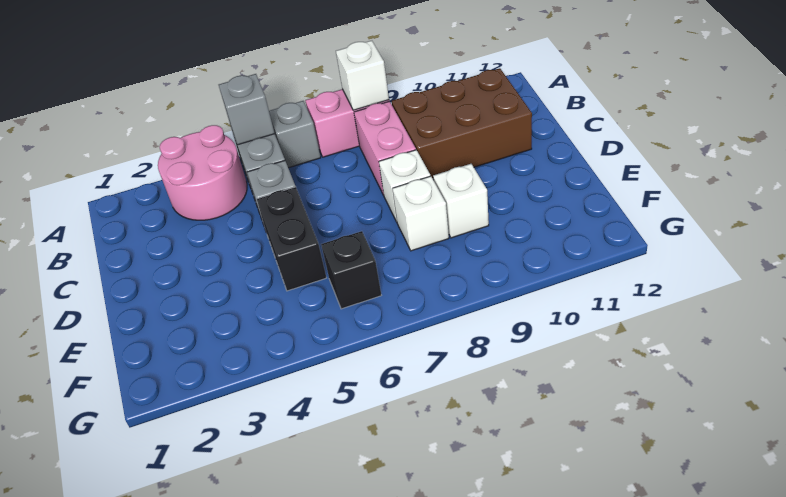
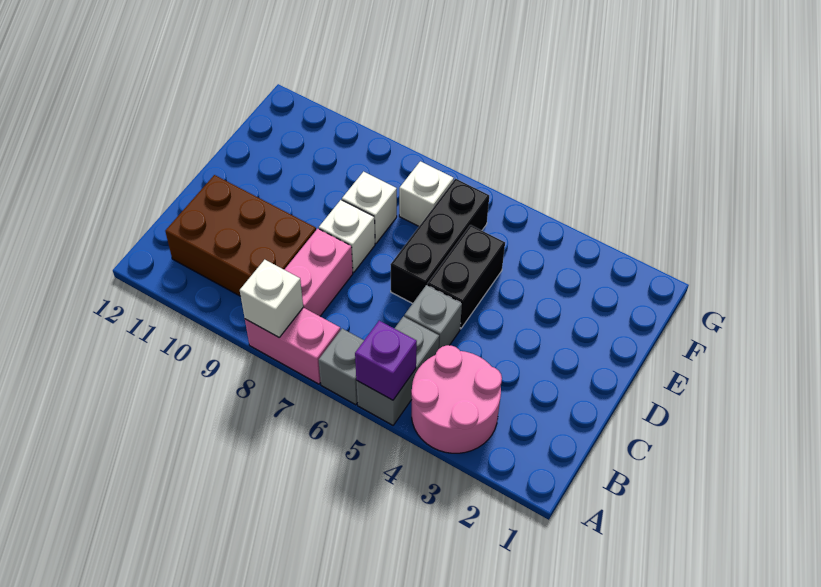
grey 1x1 brick [219,74,275,145] -> purple 1x1 brick [355,321,417,400]
white 1x1 brick [433,164,489,238] -> white 1x1 brick moved to [399,161,454,226]
black 1x1 brick [321,231,381,309] -> black 1x3 brick [390,179,489,304]

